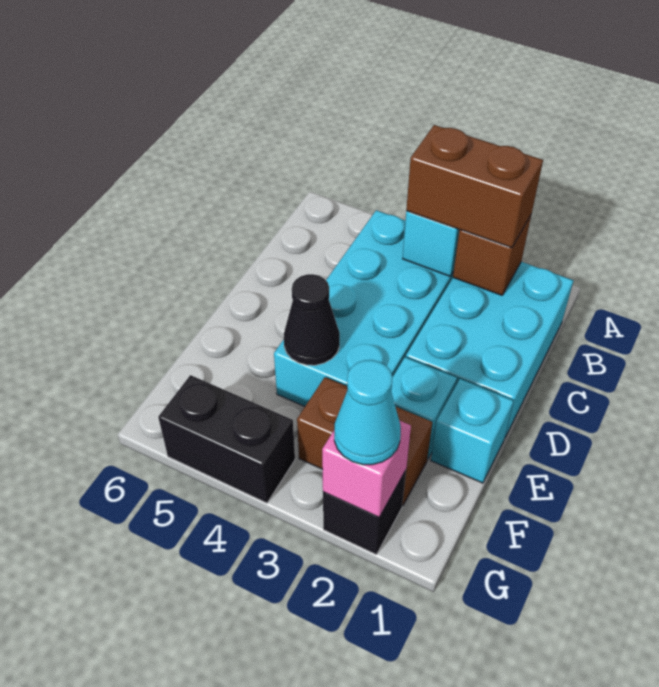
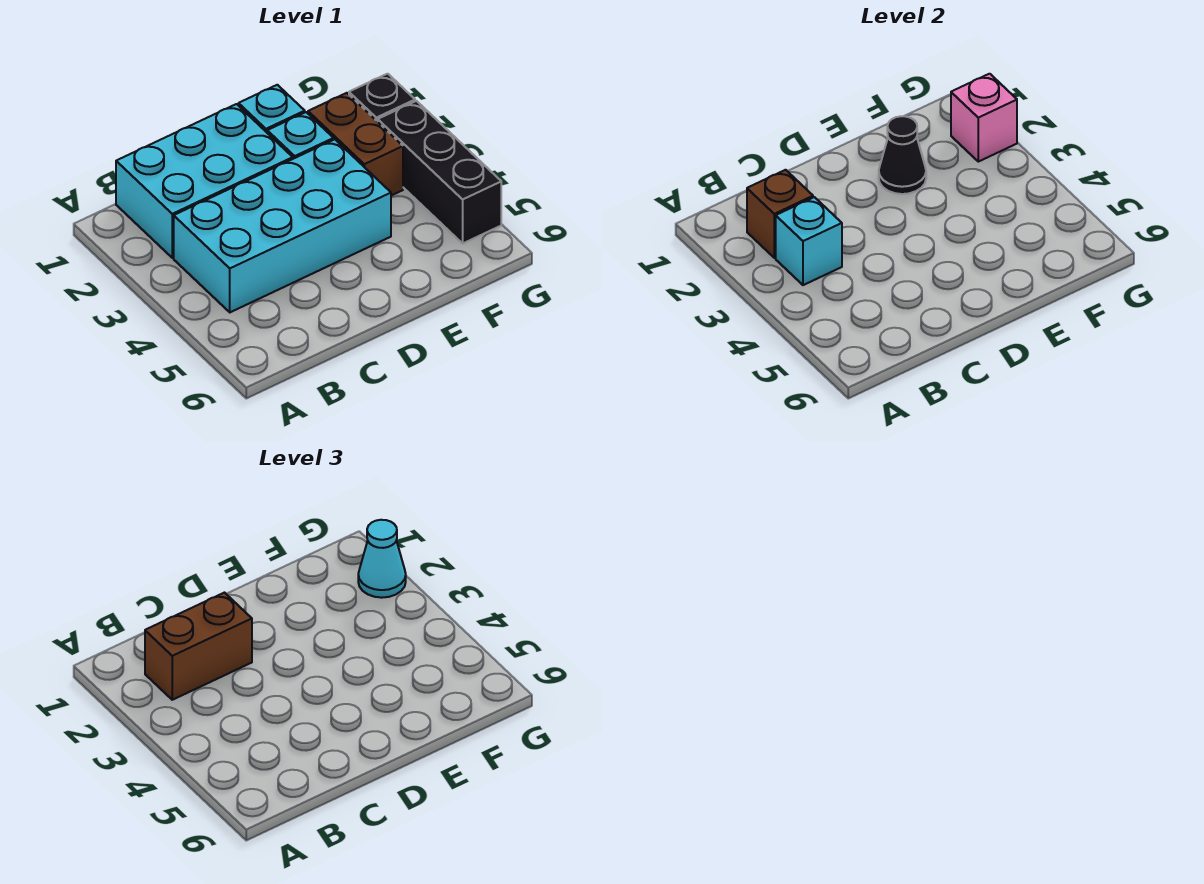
brown 1x2 brick [406,125,543,248] -> brown 1x2 brick turned to [145,593,252,700]
black 1x1 cone [284,274,340,365] -> black 1x1 cone moved to [879,116,926,194]
black 1x2 brick [158,375,295,503] -> black 1x3 brick [378,101,501,243]

